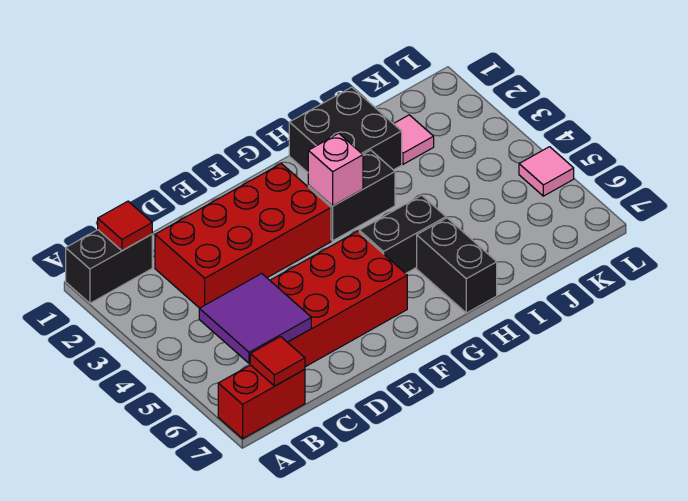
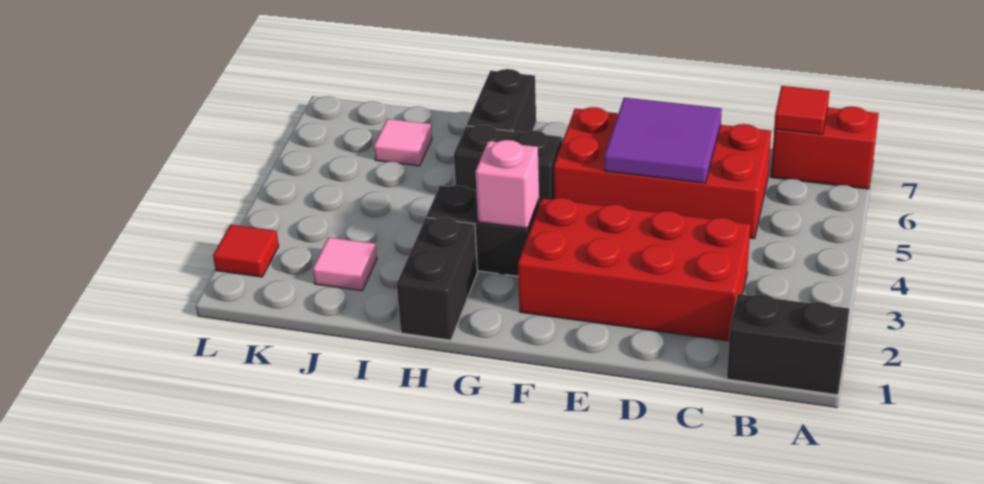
red 1x1 tile [98,201,152,251] -> red 1x1 tile moved to [213,225,279,277]
purple 2x2 tile [199,274,311,363] -> purple 2x2 tile moved to [605,98,722,183]
black 2x2 brick [289,87,402,172] -> black 1x2 brick [397,217,478,340]
pink 1x1 tile [519,147,574,196] -> pink 1x1 tile moved to [374,119,432,166]

